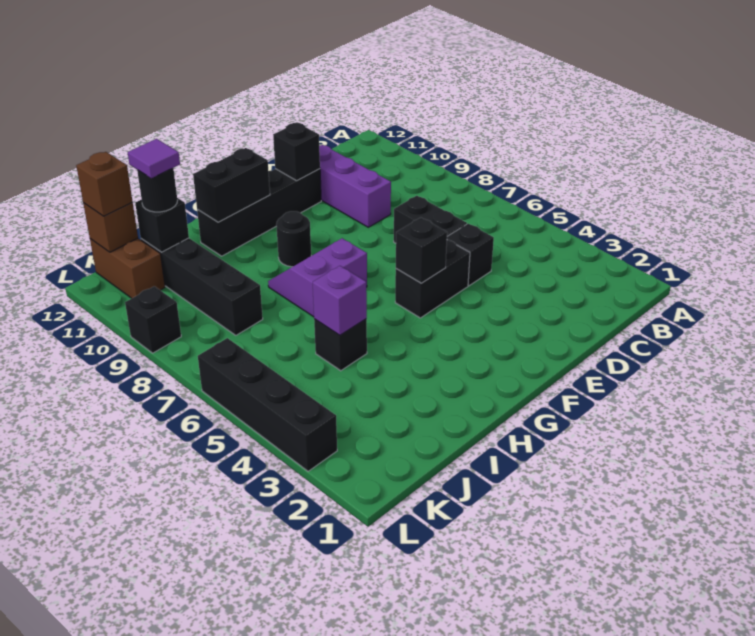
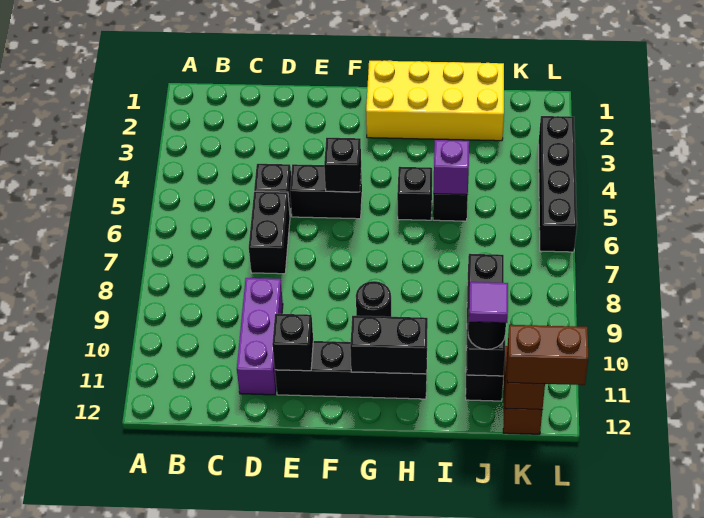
none -> yellow 2x4 brick [366,61,504,141]
purple 2x2 slope [268,238,367,317] -> none
brown 1x1 brick [76,152,133,216] -> brown 1x2 brick [507,325,588,385]
black 1x1 brick [125,286,181,353] -> black 1x1 brick moved to [397,167,432,220]

